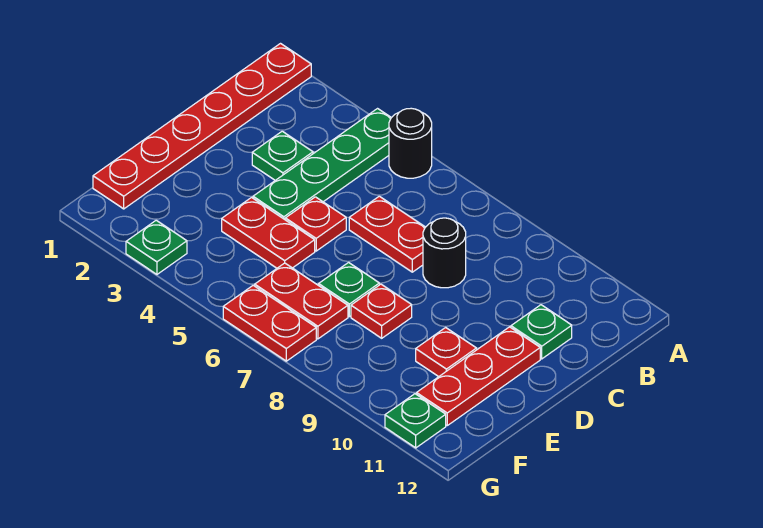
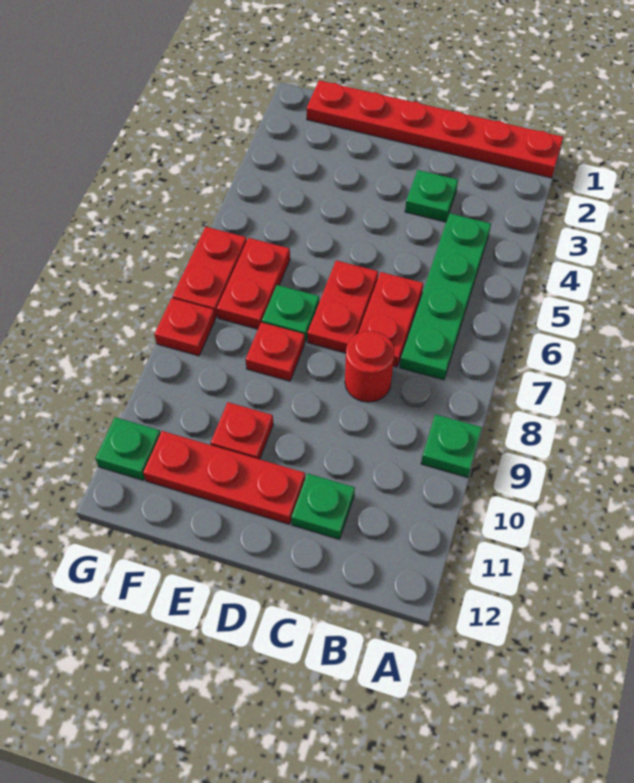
green 1x4 plate [253,109,391,219] -> green 1x4 plate turned to [400,213,491,380]
black 1x1 round brick [389,108,432,178] -> none
black 1x1 round brick [423,218,466,288] -> red 1x1 round brick [345,331,395,402]
red 1x1 plate [285,197,346,251] -> red 1x1 plate moved to [154,298,215,356]
red 1x2 plate [222,198,315,268] -> red 1x2 plate moved to [307,260,378,353]
green 1x1 plate [126,220,187,274] -> green 1x1 plate moved to [421,414,482,478]

